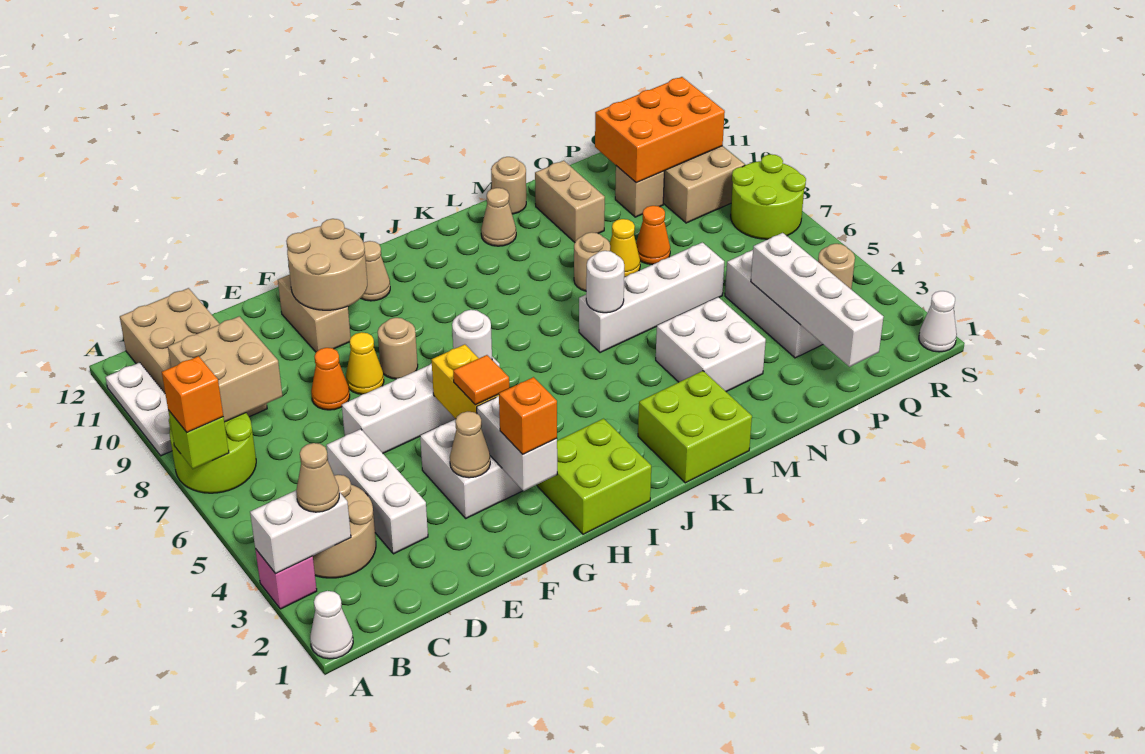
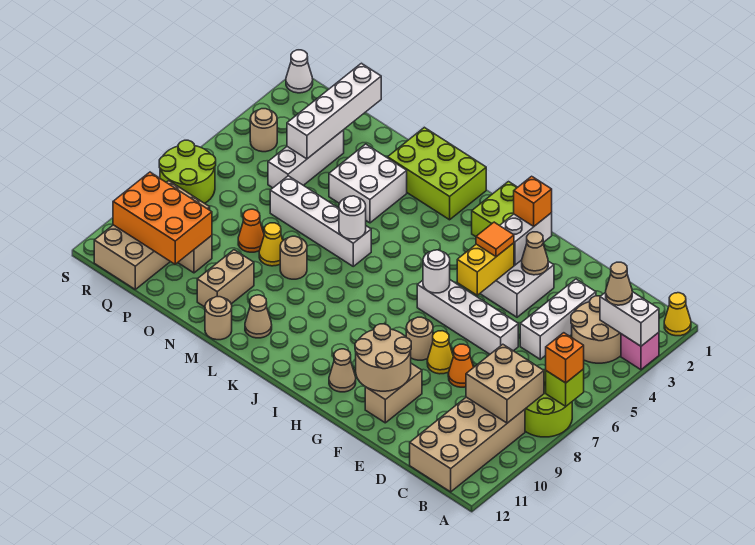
white 1x1 cone [310,591,353,659] -> yellow 1x1 cone [664,293,691,336]
white 1x3 plate [105,362,172,456] -> none
lime 2x2 brick [638,371,752,483] -> lime 2x3 brick [388,127,486,220]

